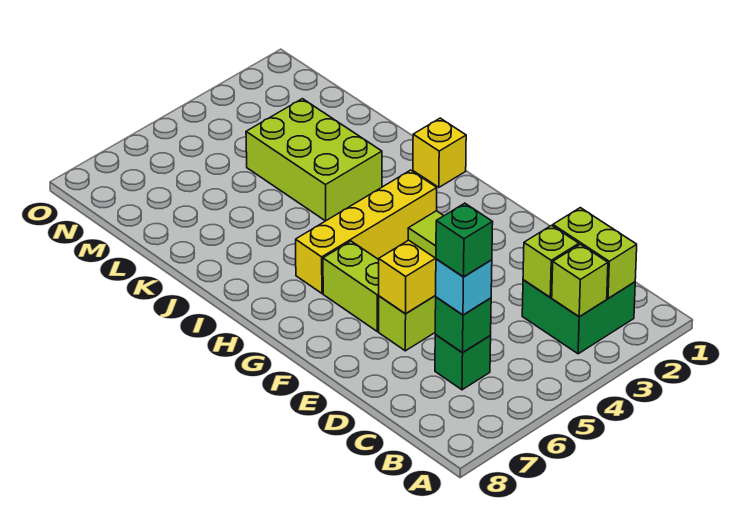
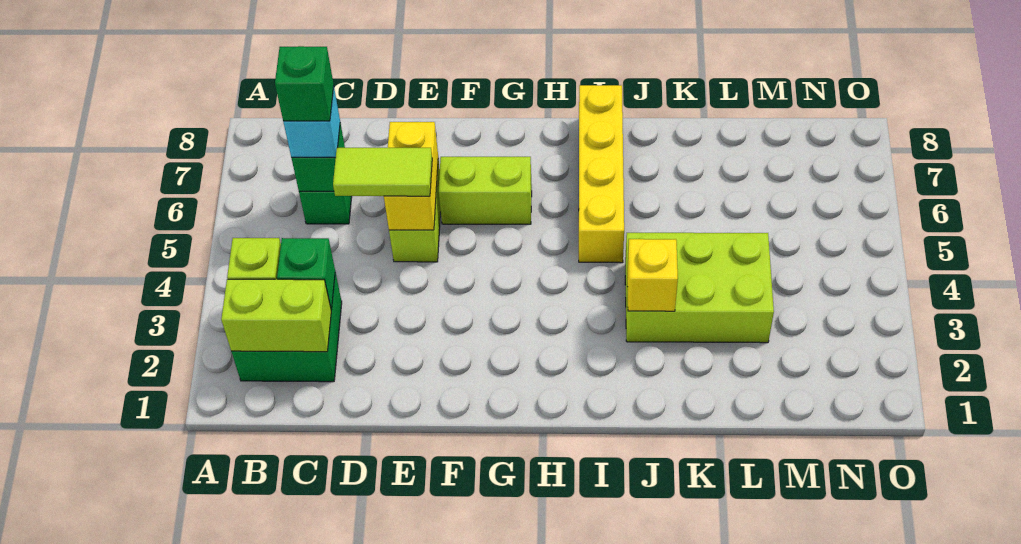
lime 1x1 brick [523,225,579,297] -> green 1x1 brick [277,238,335,310]
yellow 1x4 brick [296,170,437,293] -> yellow 1x4 brick moved to [579,85,624,263]
yellow 1x1 brick [413,118,466,187] -> yellow 1x1 brick moved to [627,239,678,311]

